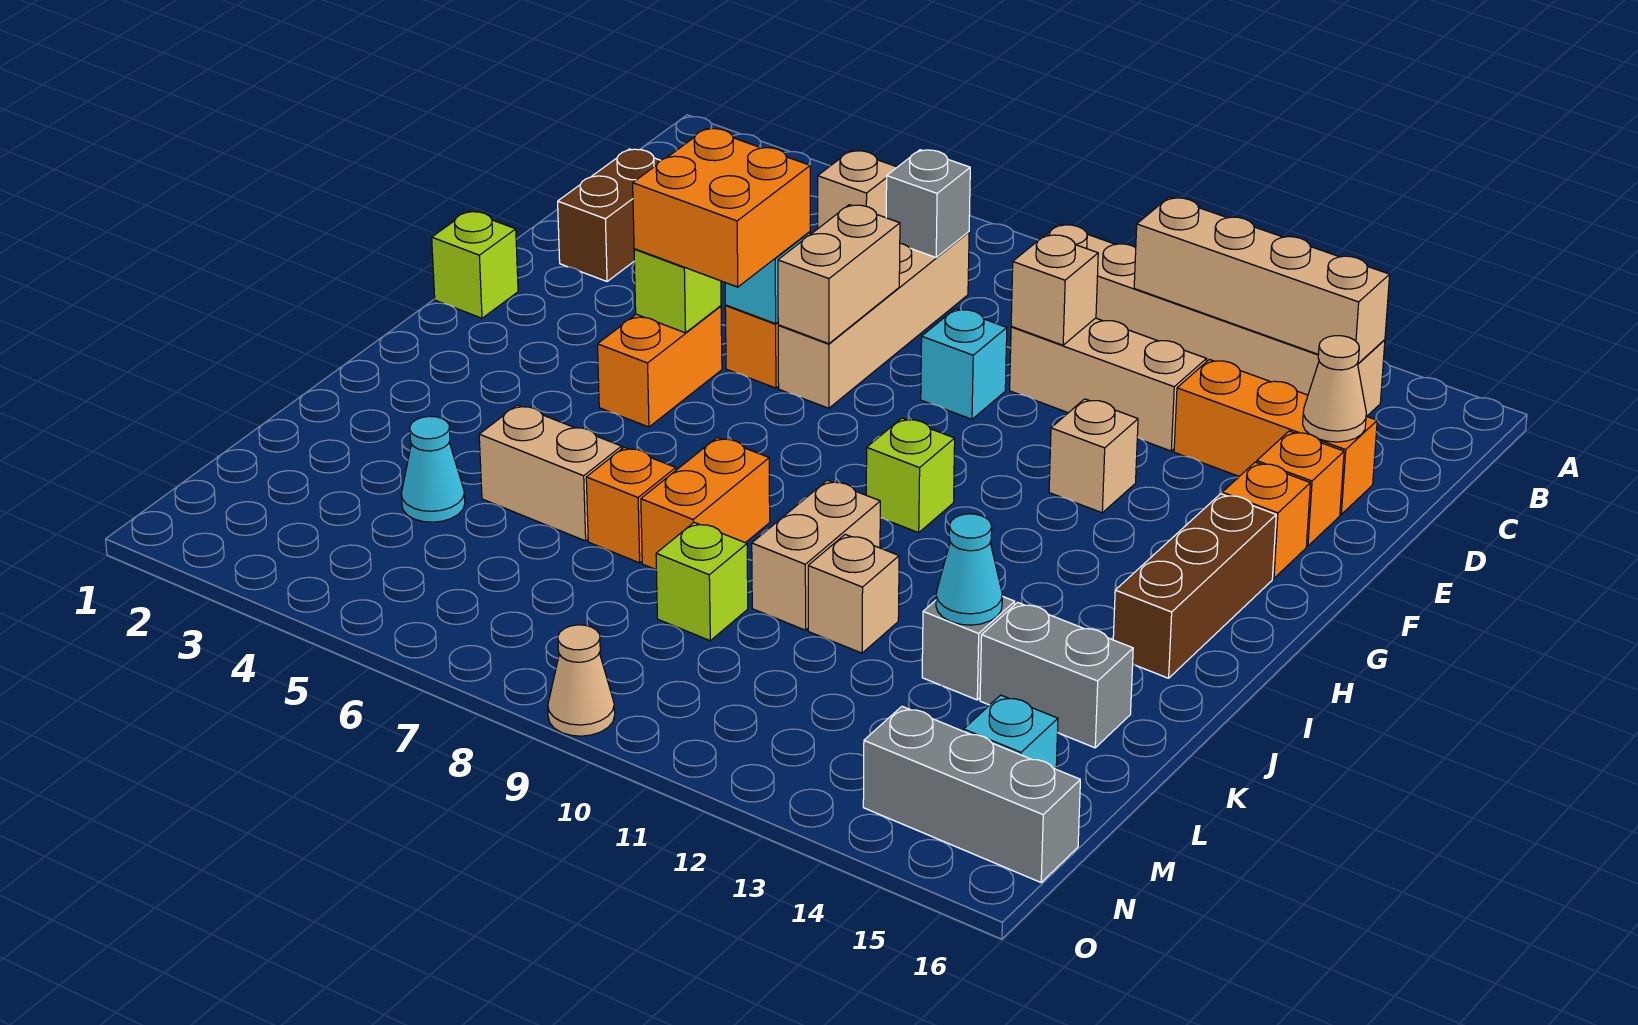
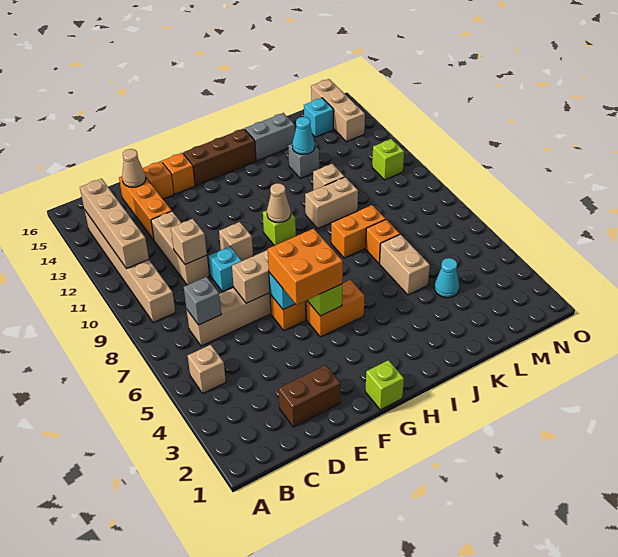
tan 1x1 brick [1049,399,1138,513] -> tan 1x1 brick moved to [219,222,253,261]
grey 1x2 brick [980,602,1133,748] -> grey 1x2 brick turned to [245,113,295,161]
lime 1x1 brick [656,522,748,641] -> lime 1x1 brick moved to [372,139,404,180]
grey 1x3 brick [863,706,1080,882] -> tan 1x3 brick [311,79,365,142]
tan 1x1 cone [548,625,615,736] -> tan 1x1 cone moved to [267,183,291,223]

